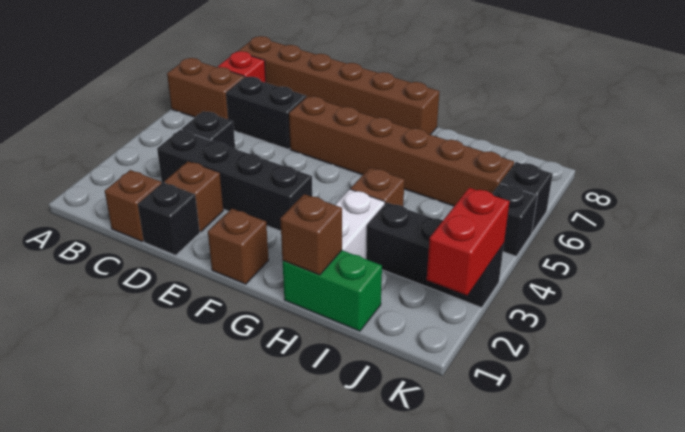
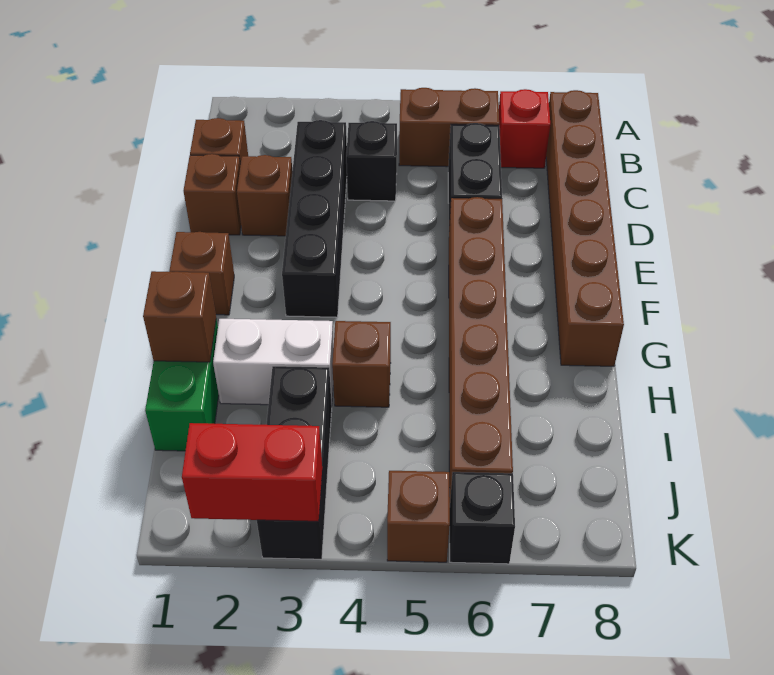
brown 1x2 brick [167,58,245,119] -> brown 1x2 brick turned to [399,88,499,167]
black 1x1 brick [138,183,200,255] -> brown 1x1 brick [184,154,241,235]
black 1x1 brick [492,183,537,256] -> brown 1x1 brick [387,471,450,562]

